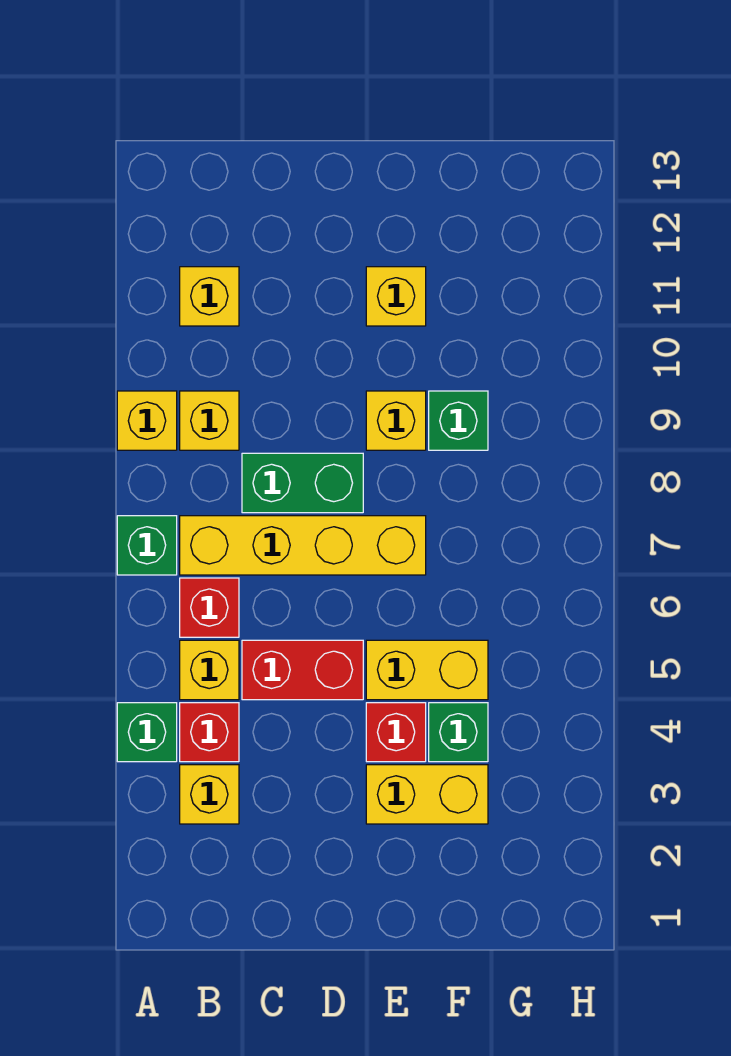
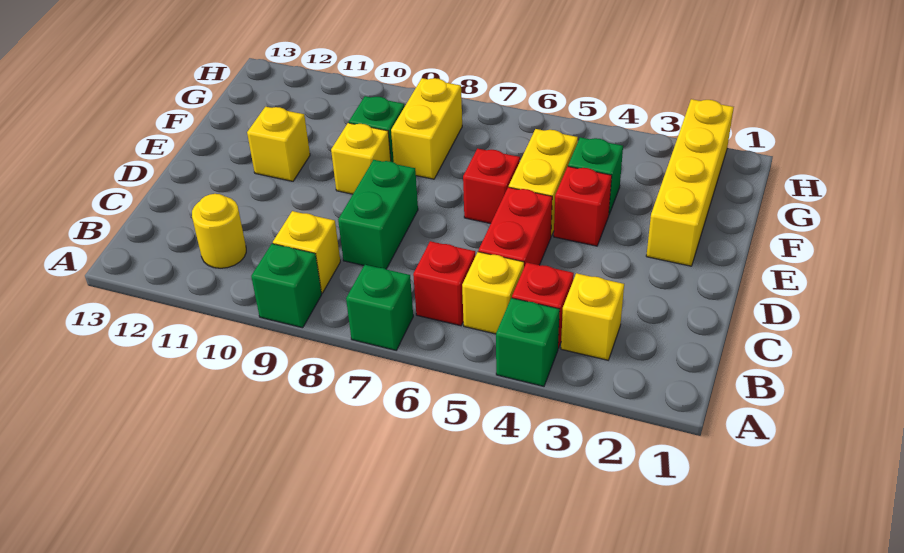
yellow 1x1 brick [117,391,177,450] -> green 1x1 brick [251,244,322,328]
yellow 1x4 brick [180,516,426,575] -> yellow 1x4 brick moved to [646,99,734,266]
yellow 1x1 brick [180,267,239,326] -> yellow 1x1 round brick [192,194,246,268]
yellow 1x2 brick [366,765,488,824] -> yellow 1x2 brick moved to [391,78,462,179]
none -> red 1x1 brick [463,149,520,224]

